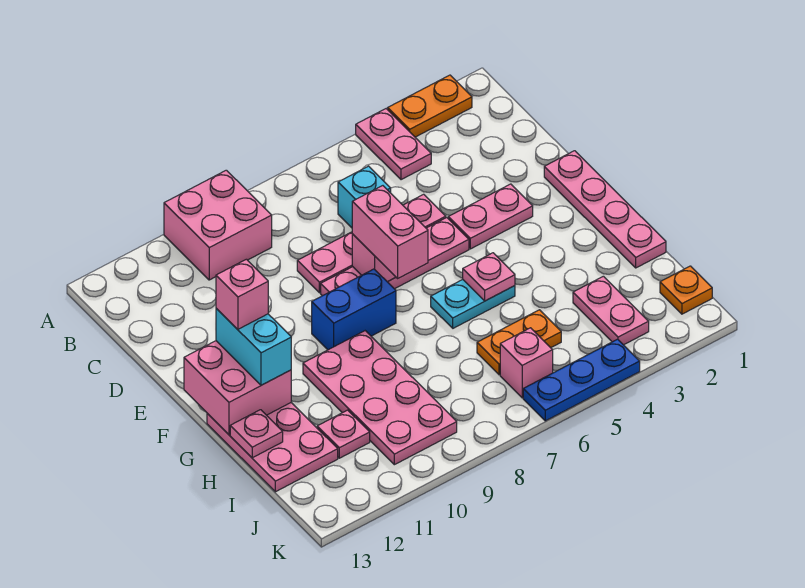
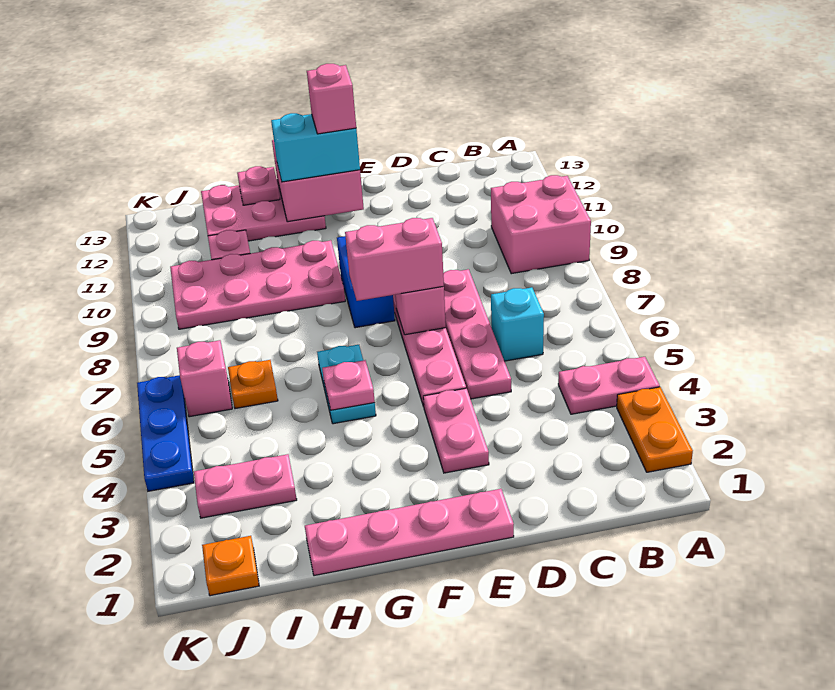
orange 1x2 plate [477,310,561,375] -> orange 1x1 plate [228,360,278,409]

